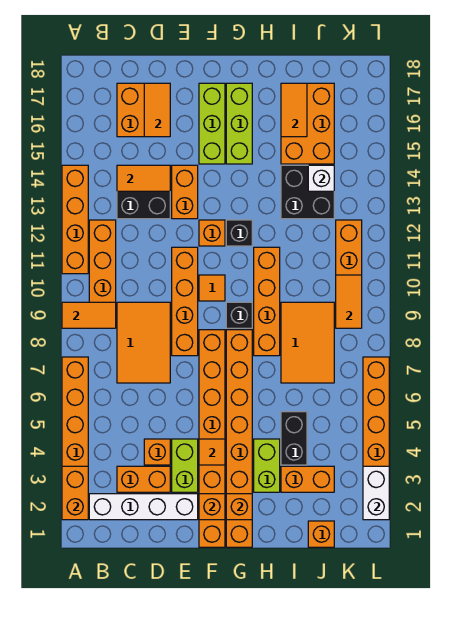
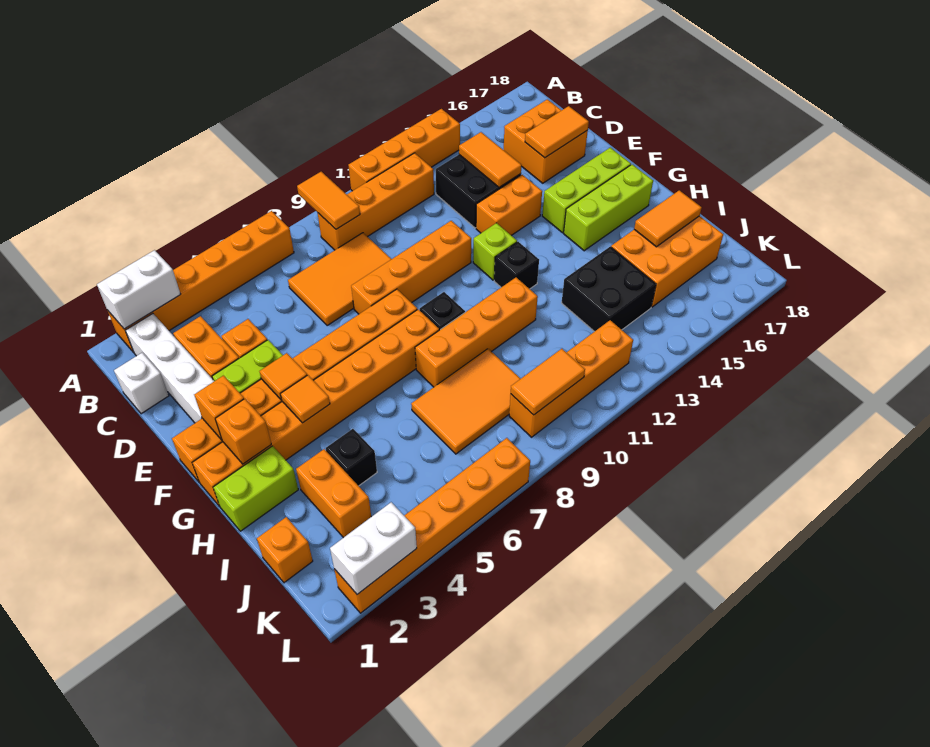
orange 1x2 brick [62,466,88,520] -> white 1x2 brick [97,250,181,329]
orange 1x1 tile [199,275,225,301] -> orange 1x1 tile moved to [281,375,330,423]
orange 1x1 brick [199,220,225,246] -> lime 1x1 brick [473,223,517,280]
lime 1x2 brick [254,439,280,492] -> lime 1x2 brick moved to [213,446,298,531]
black 1x2 brick [281,412,307,465] -> black 1x1 brick [326,429,377,486]
white 1x1 brick [308,165,334,191] -> white 1x1 brick moved to [114,353,169,414]

